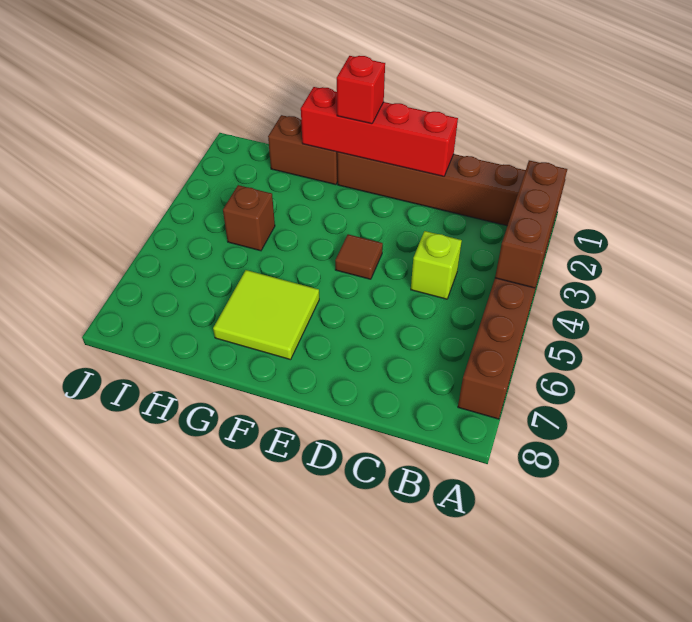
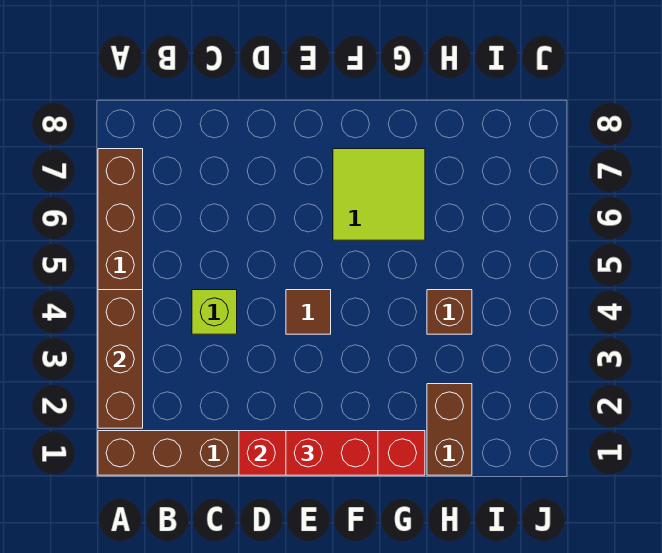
red 1x1 brick [337,56,385,124] -> red 1x2 brick [286,431,378,475]
brown 1x2 brick [268,115,338,185] -> brown 1x2 brick turned to [427,384,472,475]

